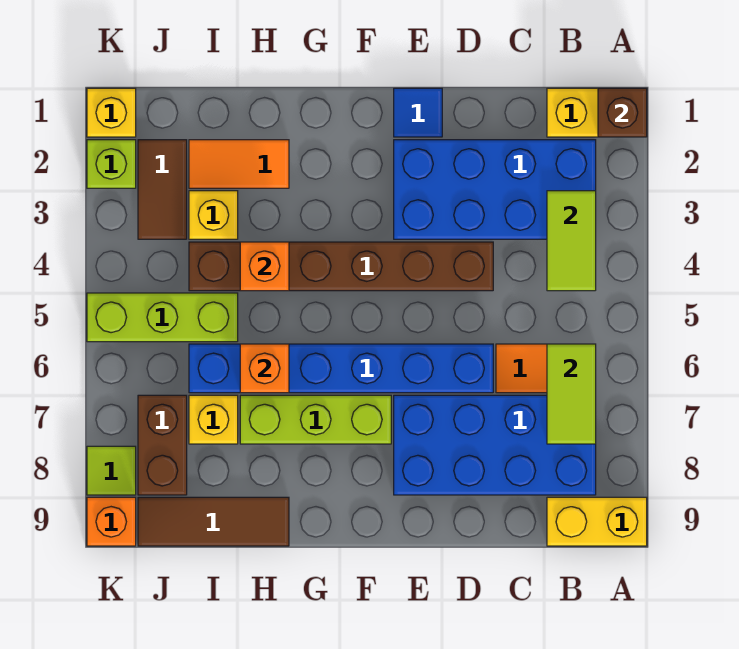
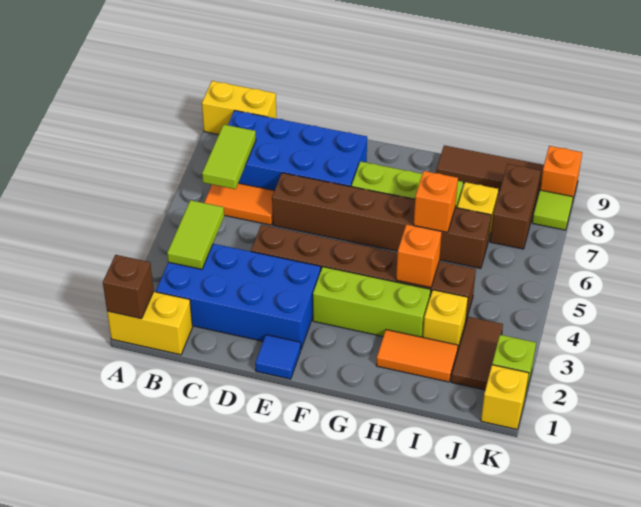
blue 1x6 brick [189,344,493,393] -> brown 1x6 brick [272,173,491,268]
lime 1x3 brick [87,293,238,342] -> lime 1x3 brick moved to [313,267,431,337]

